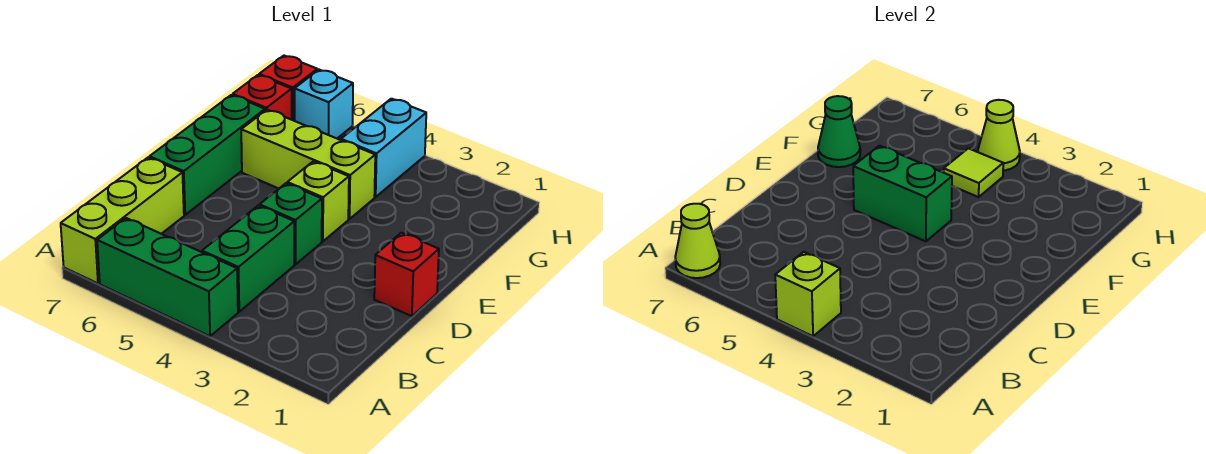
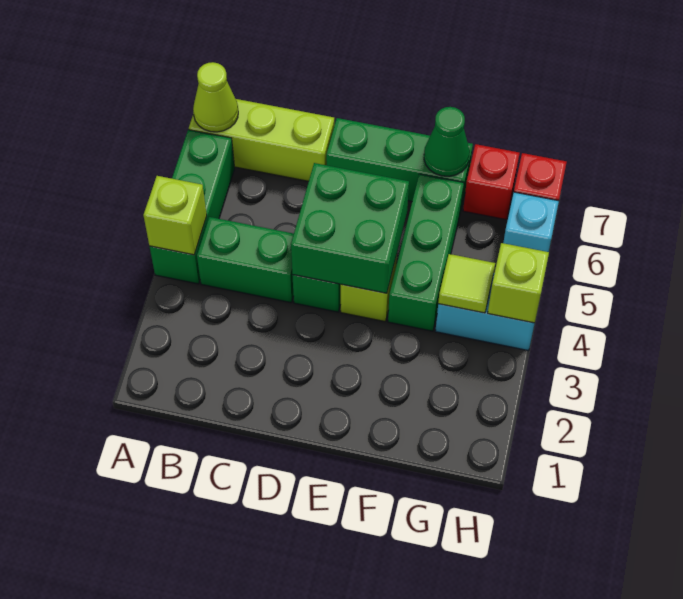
red 1x1 brick [374,233,439,316] -> none
green 1x2 brick [853,146,952,241] -> green 2x2 brick [291,163,409,293]
lime 1x3 brick [241,110,375,219] -> green 1x3 brick [388,174,464,331]
lime 1x1 cone [978,100,1020,171] -> lime 1x1 brick [488,243,549,323]

